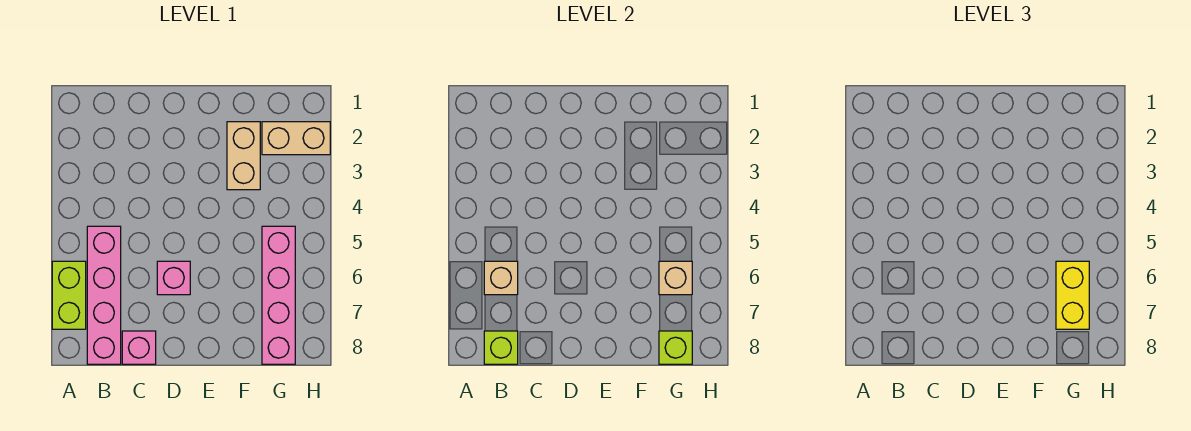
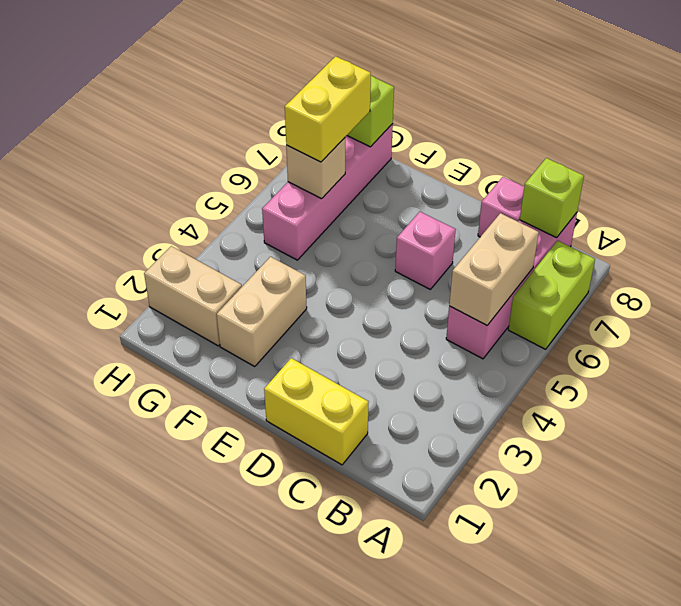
tan 1x1 brick [484,261,518,295] -> tan 1x2 brick [449,213,539,325]
none -> yellow 1x2 brick [264,358,369,465]

